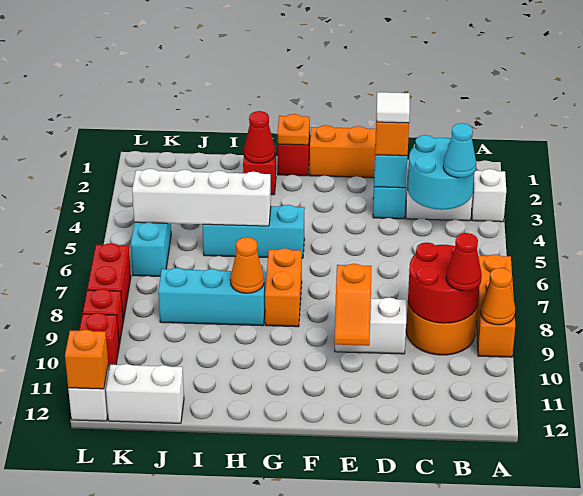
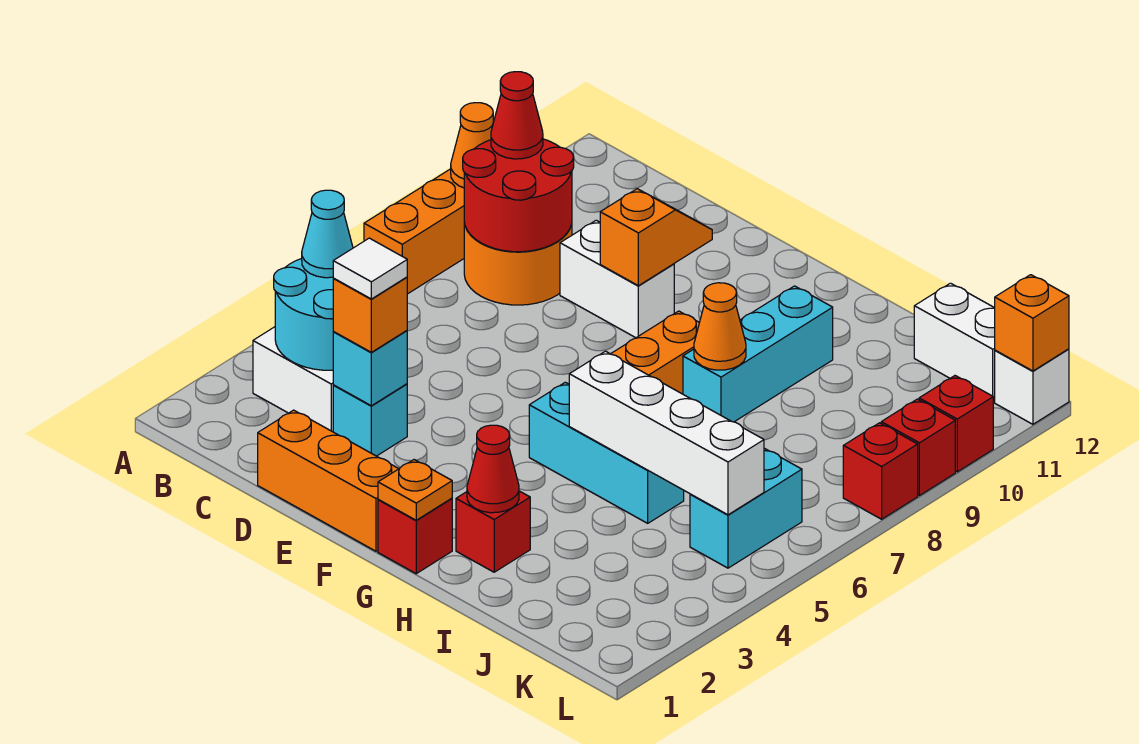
white 1x1 brick [472,169,506,222] -> none
cyan 1x3 brick [158,268,265,326] -> cyan 1x3 brick turned to [683,286,833,422]
red 1x2 brick [87,243,131,321] -> red 1x1 brick [843,423,918,519]

